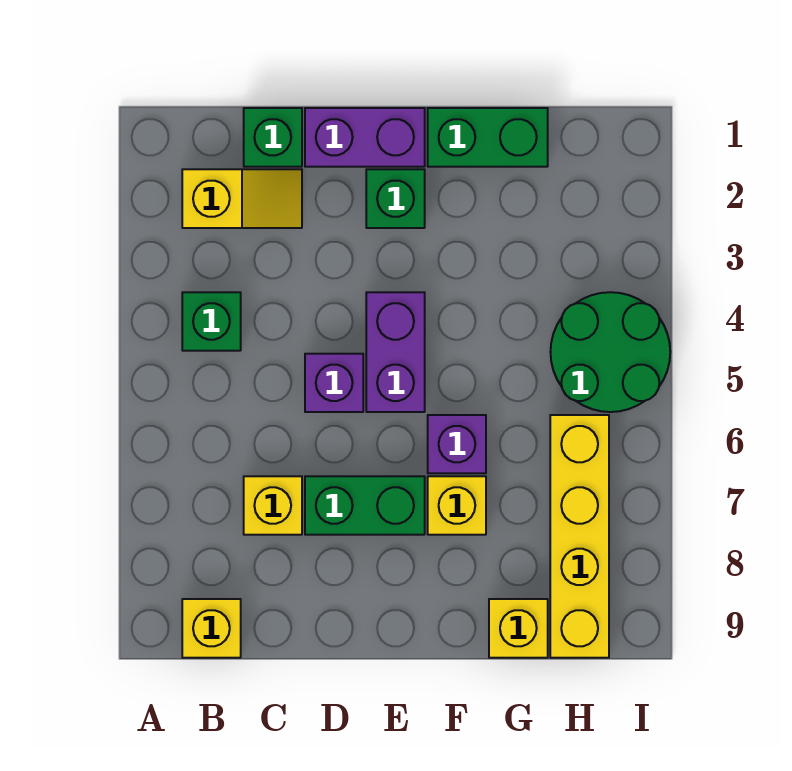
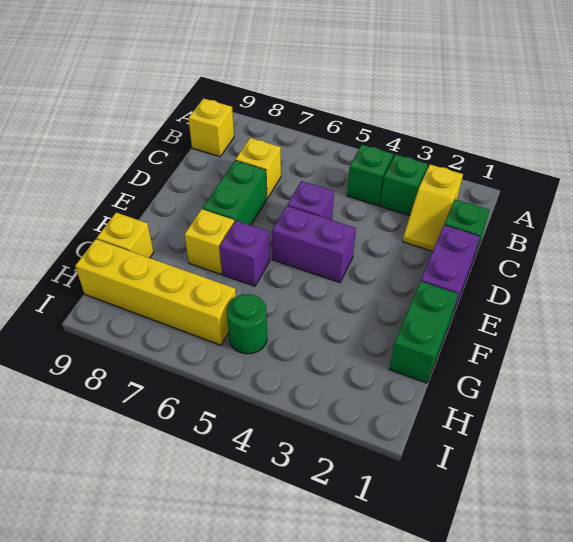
green 1x1 brick [366,169,425,228] -> green 1x1 brick moved to [380,154,428,216]
green 2x2 round brick [551,292,670,412] -> green 1x1 round brick [227,294,267,354]

